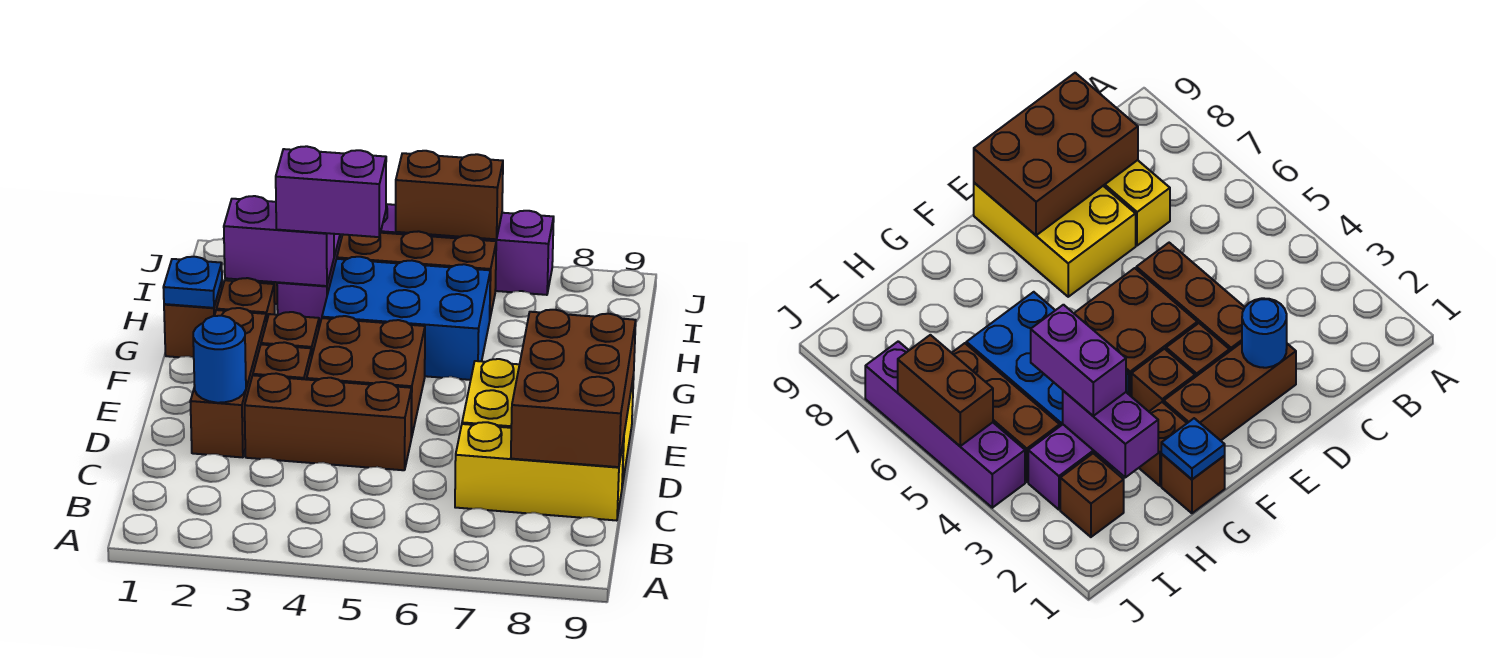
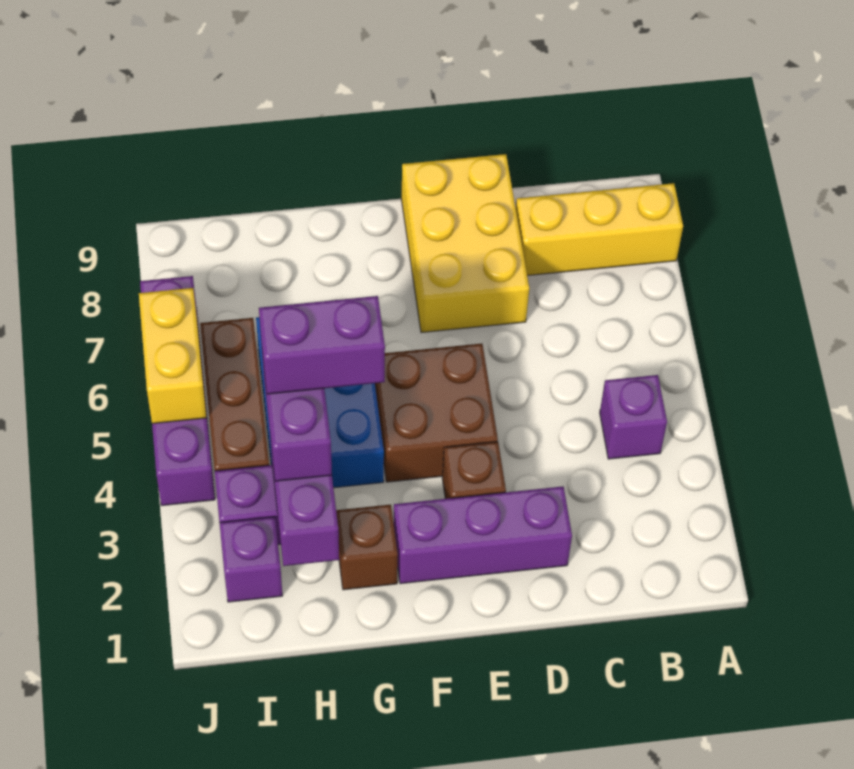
none -> purple 1x1 brick [600,375,667,459]
yellow 1x3 brick [455,422,624,521] -> yellow 1x3 brick turned to [516,183,683,276]
brown 2x3 brick [511,310,636,467] -> none
brown 1x3 brick [190,308,266,457] -> purple 1x3 brick [394,486,572,584]
blue 1x1 round brick [193,316,246,403] -> none
brown 1x3 brick [245,373,412,470] -> none
brown 1x1 brick [261,312,319,355] -> none
brown 1x1 brick [164,282,222,358] -> none
blue 1x1 plate [163,257,222,308] -> none
none -> purple 1x2 brick [259,296,385,394]
brown 1x1 brick [1060,453,1124,537] -> purple 1x1 brick [219,517,283,602]
brown 1x2 brick [396,151,503,239] -> yellow 1x2 brick [139,288,206,424]

